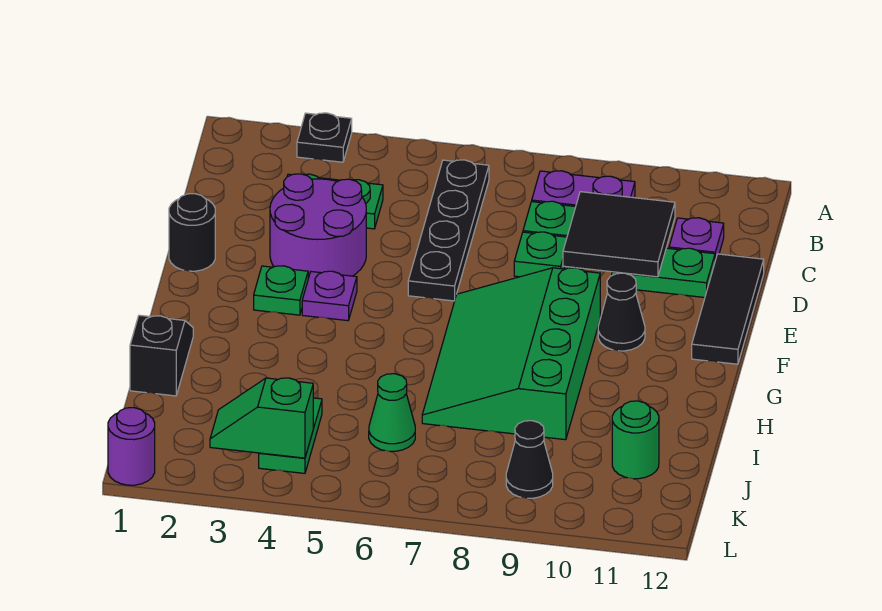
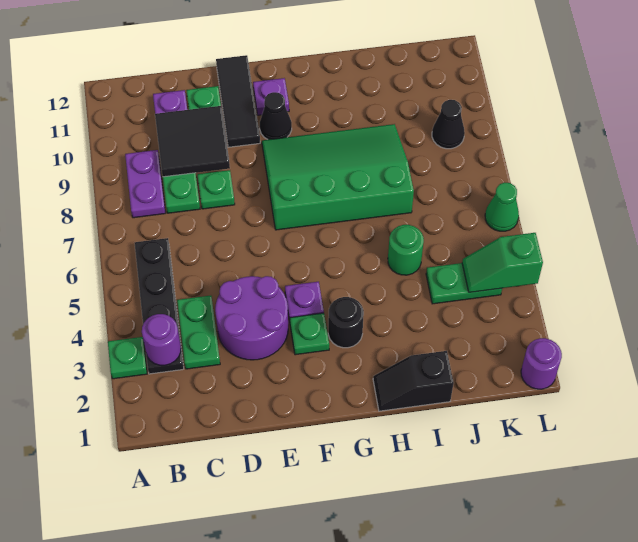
black 1x1 plate [297,113,352,162] -> green 1x1 plate [108,337,147,379]
none -> purple 1x1 round brick [142,314,181,365]
black 1x4 plate [408,160,489,301] -> black 1x4 plate turned to [135,238,184,374]
black 1x3 tile [692,254,764,364] -> black 1x3 tile turned to [216,55,260,147]
black 1x1 round brick [169,194,215,271] -> black 1x1 round brick moved to [328,297,364,348]
green 3x4 slope [422,268,600,440] -> green 3x4 slope turned to [262,124,414,230]
none -> purple 1x1 plate [253,78,289,115]
green 1x1 cone [369,374,415,451] -> green 1x1 cone moved to [485,183,519,231]
green 1x1 round brick [612,401,659,479] -> green 1x1 round brick moved to [388,225,424,275]
green 1x2 slope [210,378,313,458] -> green 1x2 slope turned to [462,233,543,292]

